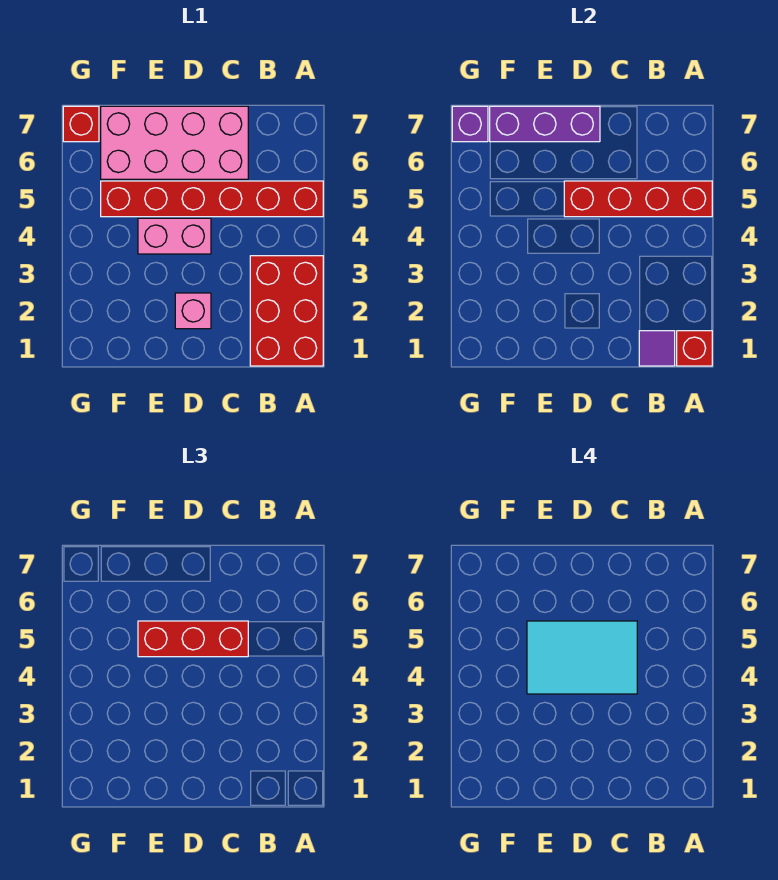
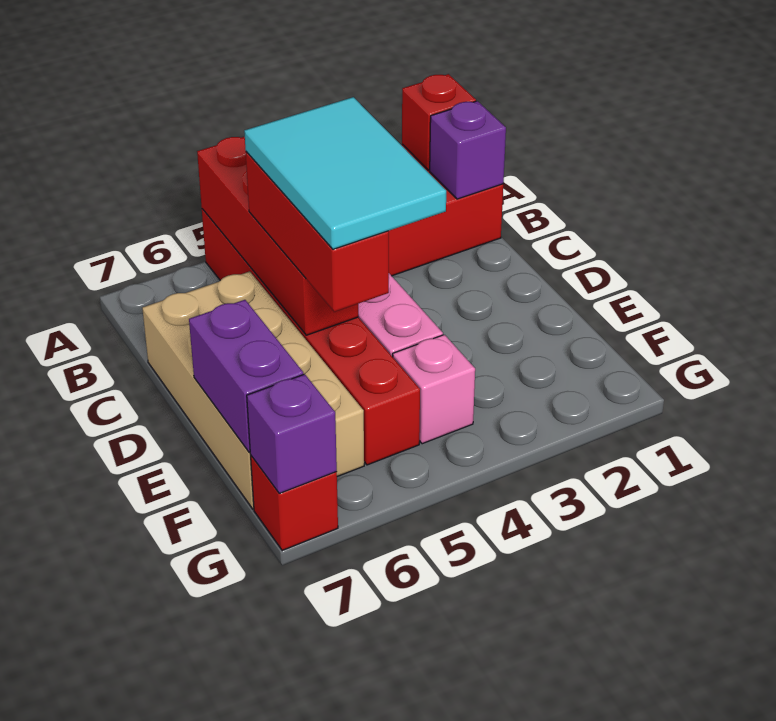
purple 1x1 tile [639,331,675,366] -> purple 1x1 brick [430,101,506,199]
pink 2x4 brick [101,106,248,179] -> tan 2x4 brick [142,271,364,509]
pink 1x1 brick [175,293,211,329] -> pink 1x1 brick moved to [393,335,475,444]
purple 1x3 brick [490,106,600,142] -> purple 1x2 brick [189,300,303,452]

